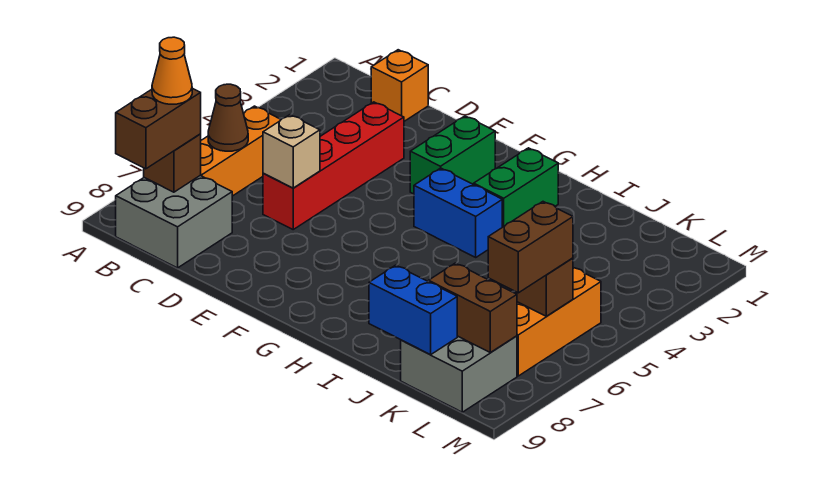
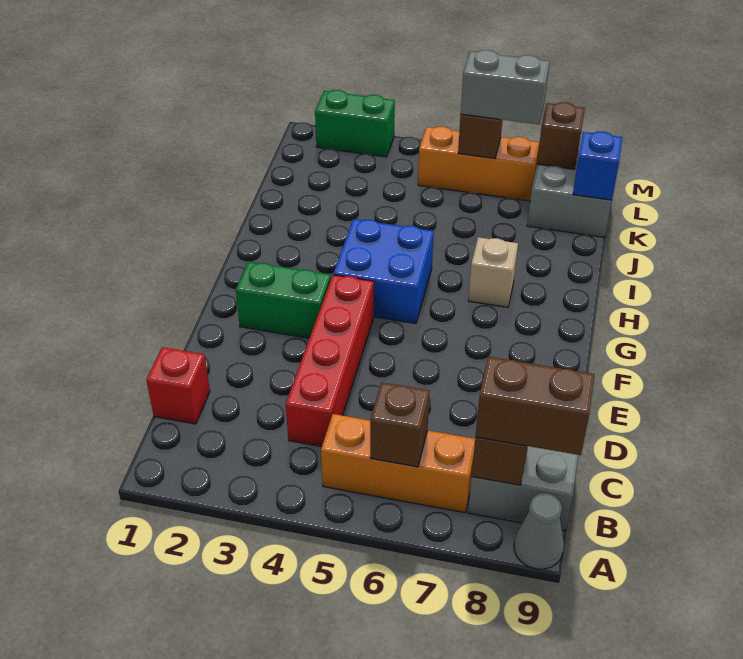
none -> grey 1x1 cone [514,493,564,569]
brown 1x1 cone [208,84,248,151] -> brown 1x1 brick [370,382,429,467]
orange 1x1 cone [152,37,192,104] -> none
orange 1x1 brick [371,50,428,121] -> red 1x1 brick [146,347,210,424]
red 1x4 brick [263,102,404,229] -> red 1x4 brick turned to [286,275,374,447]
tan 1x1 brick [263,115,320,188] -> tan 1x1 brick moved to [468,237,518,307]
blue 1x2 brick [414,168,502,257] -> blue 2x2 brick [333,219,434,324]
green 1x2 brick [474,148,558,227] -> green 1x2 brick moved to [315,90,395,157]
blue 1x2 brick [369,265,457,355] -> blue 1x1 brick [573,131,622,200]
brown 1x2 brick [428,263,517,352] -> brown 1x1 brick [537,102,585,169]
brown 1x2 brick [488,202,573,293] -> grey 1x2 brick [461,50,550,125]

